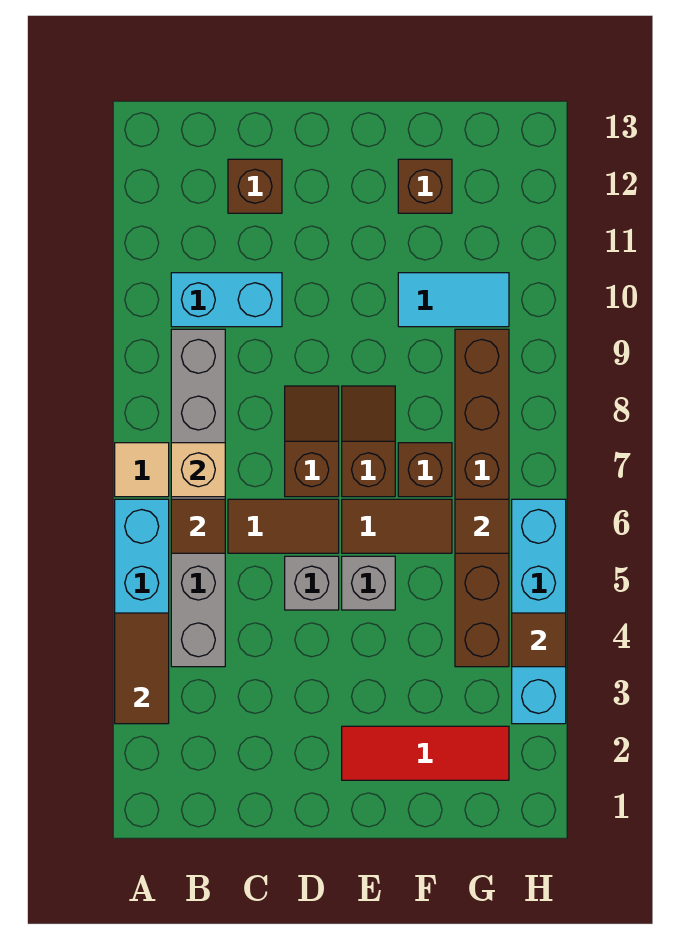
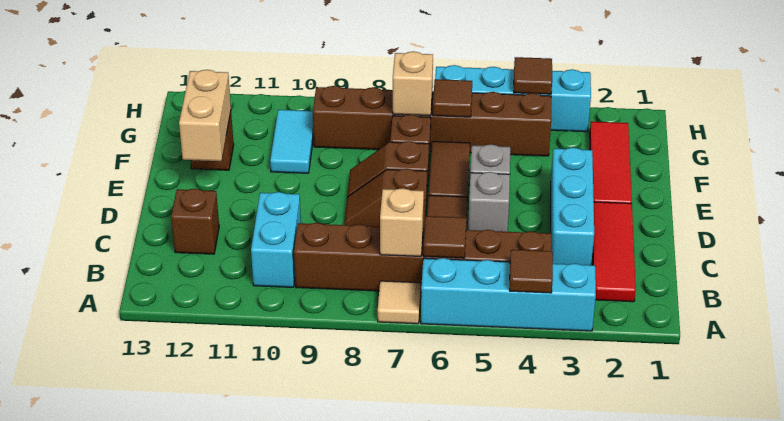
brown 1x2 tile [115,613,169,724] -> brown 1x1 tile [510,250,553,293]
none -> red 1x3 tile [592,202,636,302]
grey 1x6 brick [171,329,225,667] -> brown 1x6 brick [294,223,552,291]
none -> cyan 1x3 brick [551,148,594,265]
none -> tan 1x2 brick [179,70,231,161]
none -> tan 1x1 brick [393,51,433,116]

